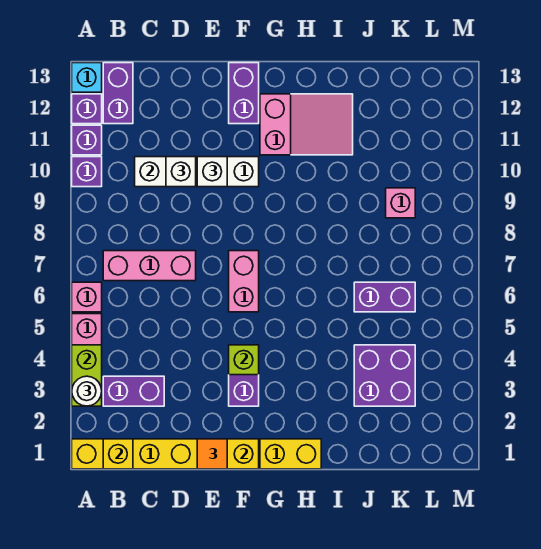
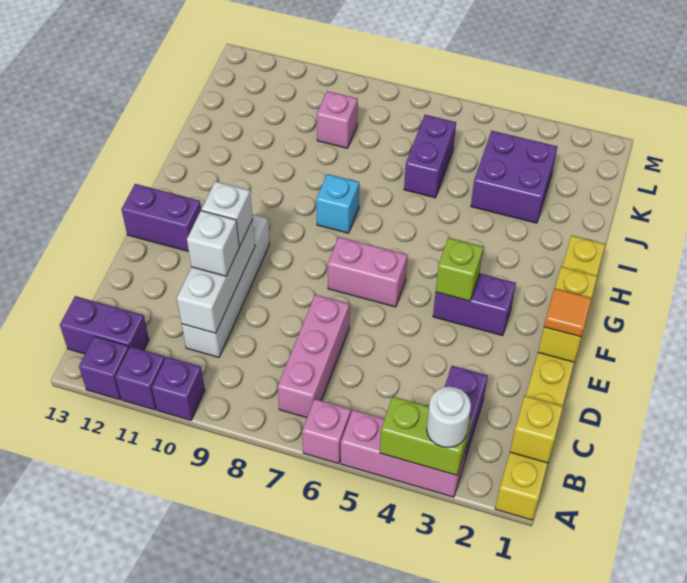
cyan 1x1 brick [72,63,102,92] -> cyan 1x1 brick moved to [316,174,359,233]
pink 2x3 slope [260,94,353,155] -> none

